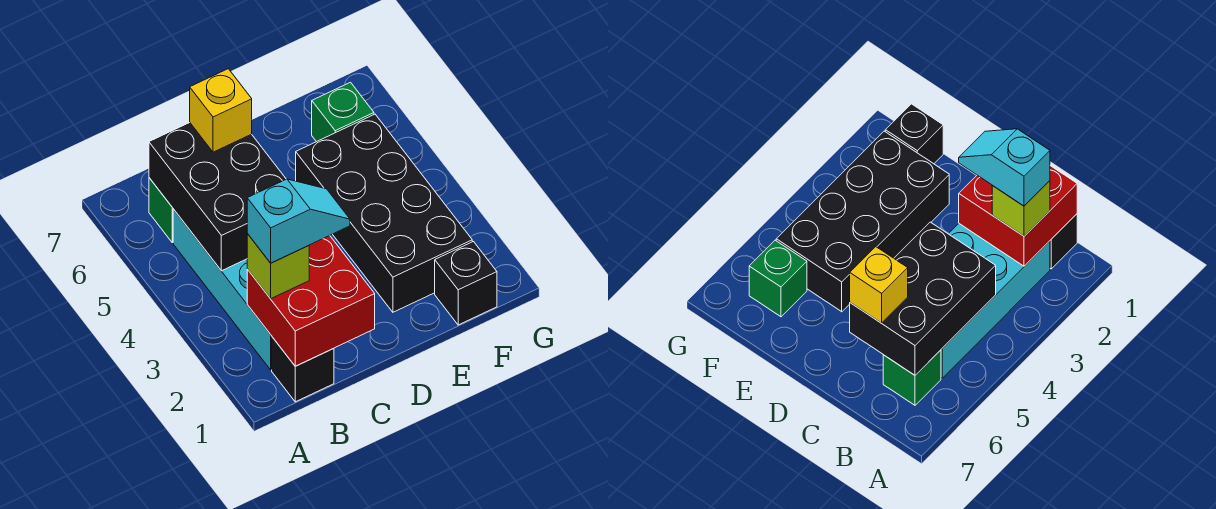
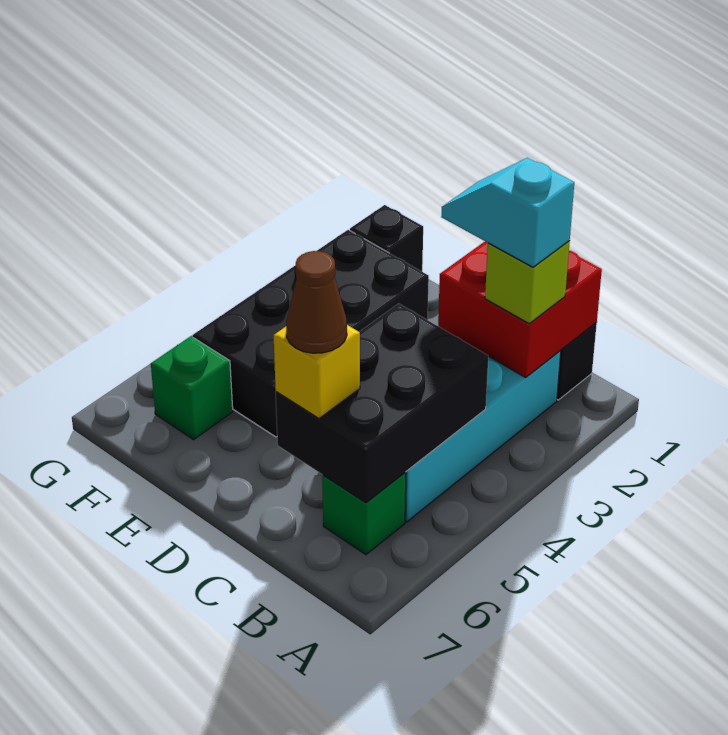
none -> brown 1x1 cone [286,251,347,353]

